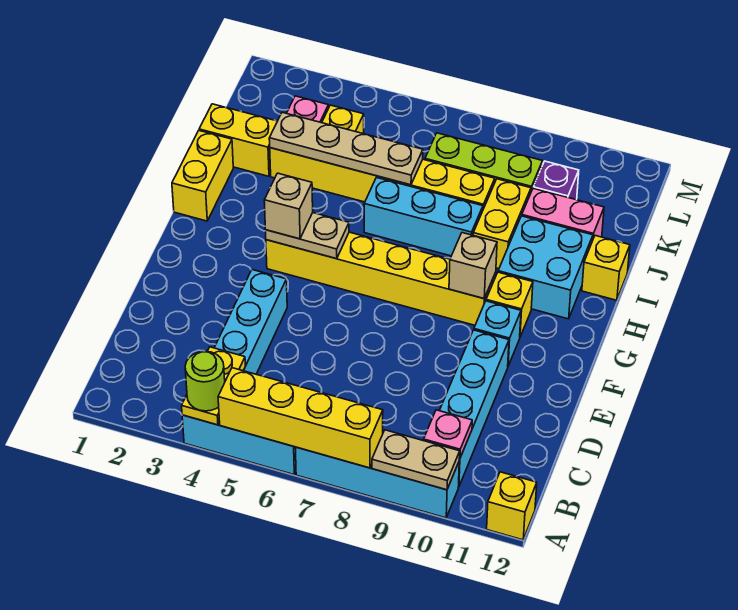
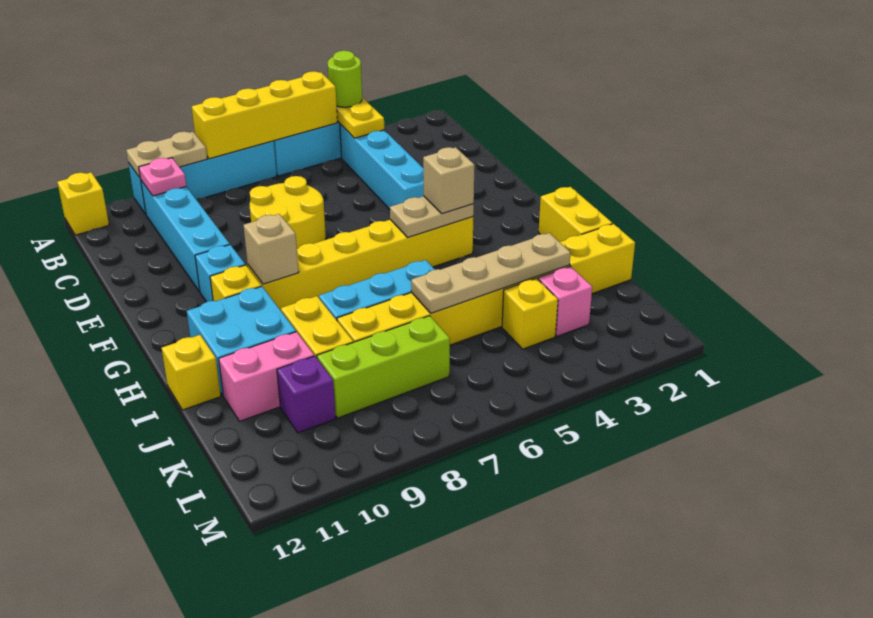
none -> yellow 2x2 round brick [250,176,326,249]

